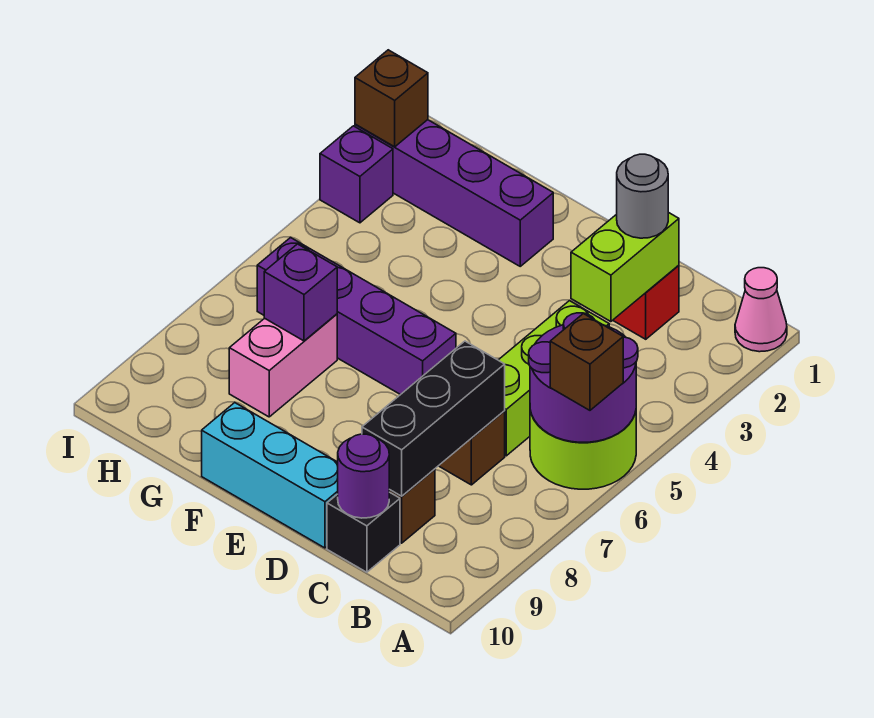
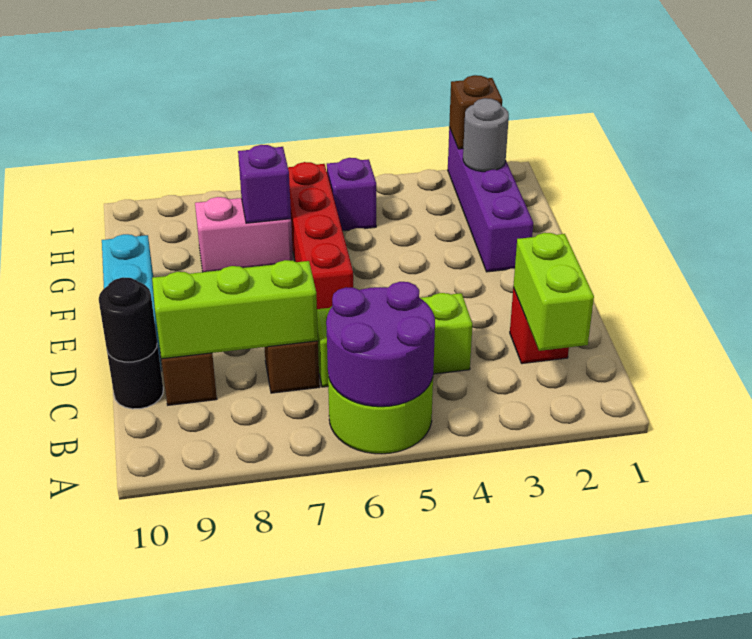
pink 1x1 cone [735,268,787,352] -> none
brown 1x1 brick [550,314,623,410] -> none
lime 1x2 brick [571,212,679,322] -> lime 1x2 brick turned to [513,233,594,351]
grey 1x1 round brick [617,154,668,238] -> grey 1x1 round brick moved to [463,98,509,172]
black 1x3 brick [362,341,505,496] -> lime 1x3 brick [152,260,318,359]
black 1x1 brick [327,492,400,572] -> black 1x1 round brick [107,344,163,409]
purple 1x1 round brick [338,434,389,518] -> black 1x1 round brick [99,277,157,362]
purple 1x4 brick [257,237,456,395] -> red 1x4 brick [288,162,353,309]
purple 1x1 brick [320,126,393,223] -> purple 1x1 brick moved to [327,158,376,231]

